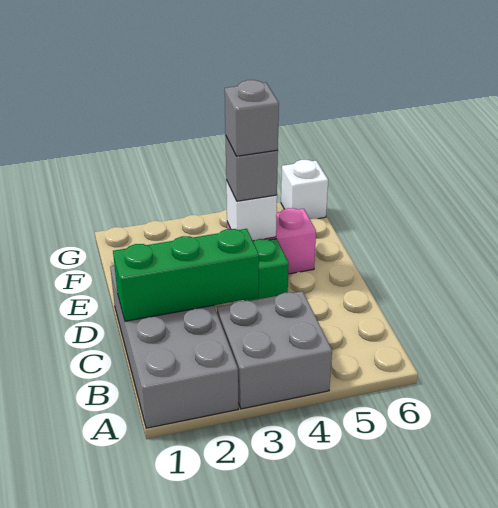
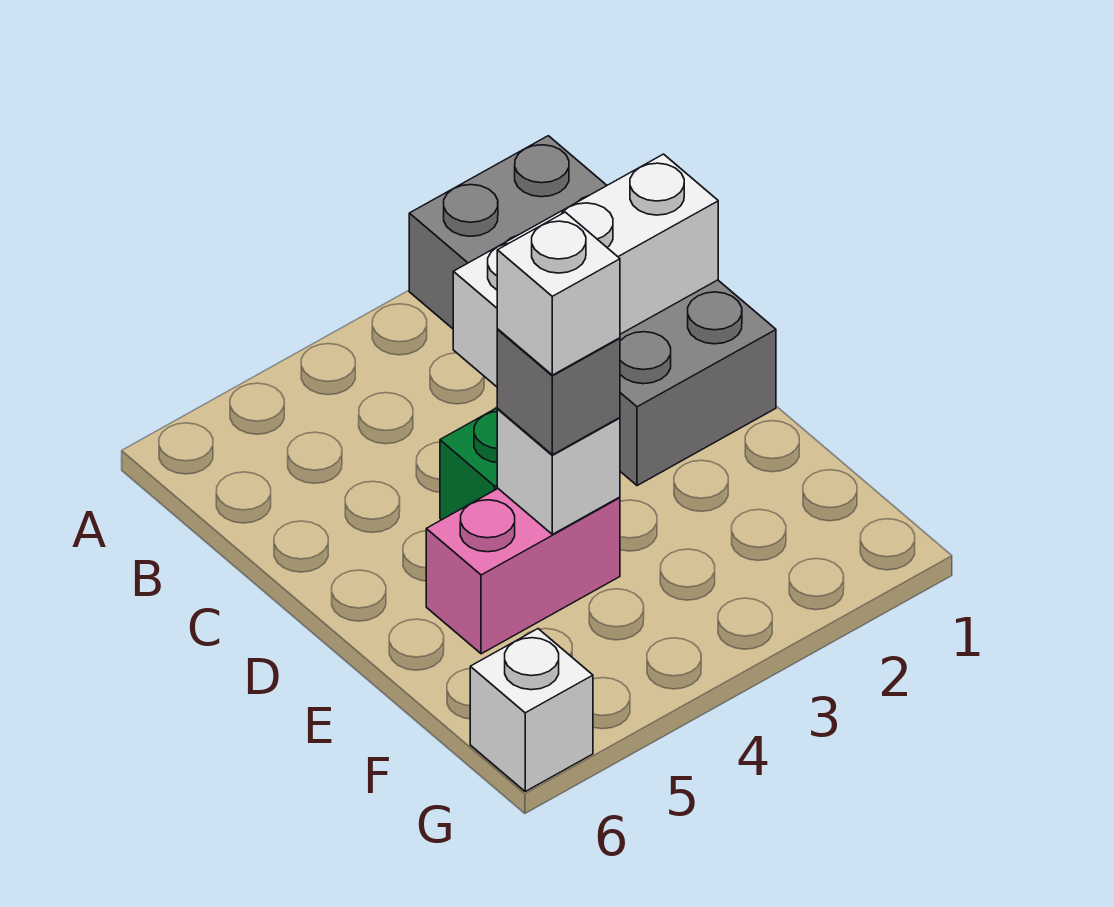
grey 2x2 brick [217,291,332,409] -> none
green 1x3 brick [113,229,259,321] -> white 1x3 brick [453,154,718,387]
grey 1x1 brick [225,80,279,156] -> white 1x1 brick [497,212,620,375]

